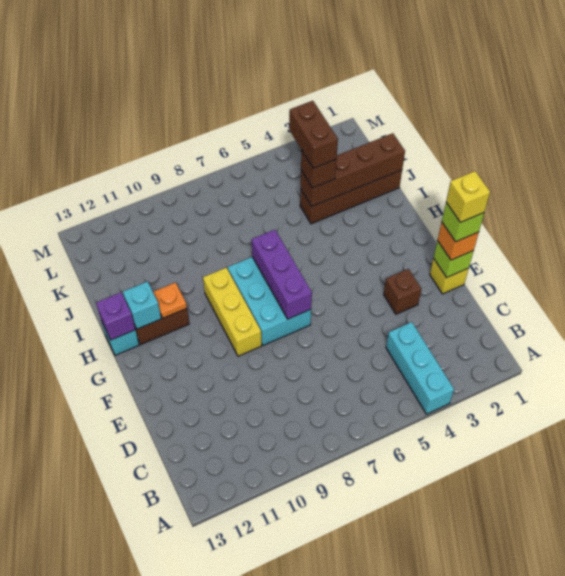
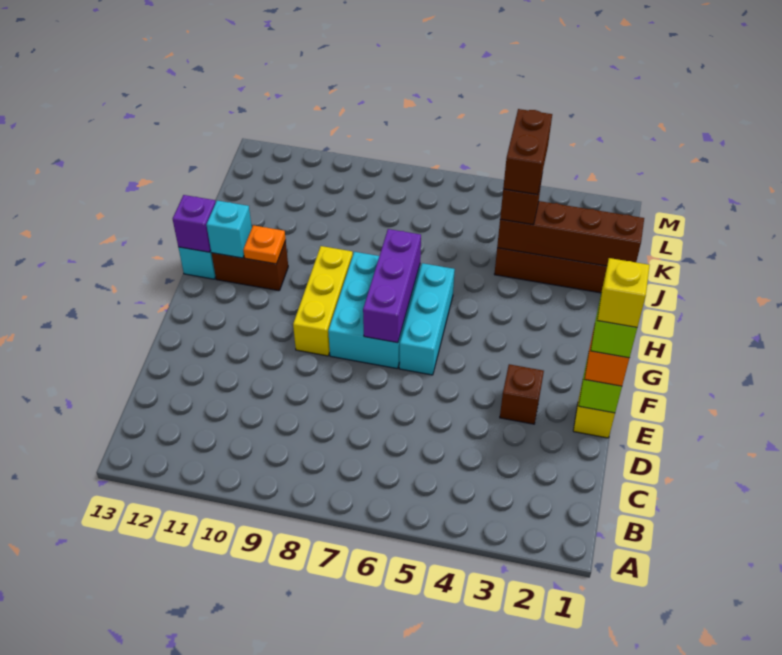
cyan 1x3 brick [386,322,454,414] -> cyan 1x3 brick moved to [399,263,455,375]

